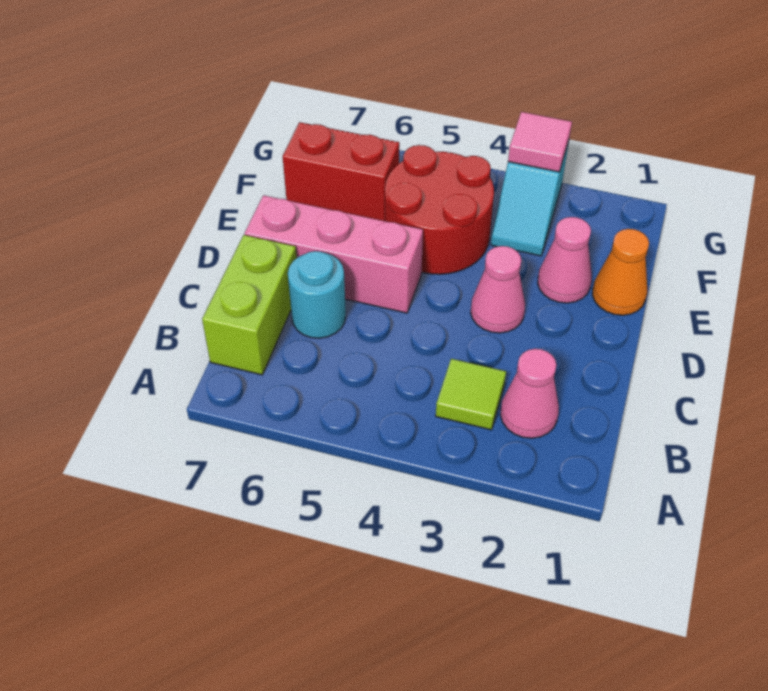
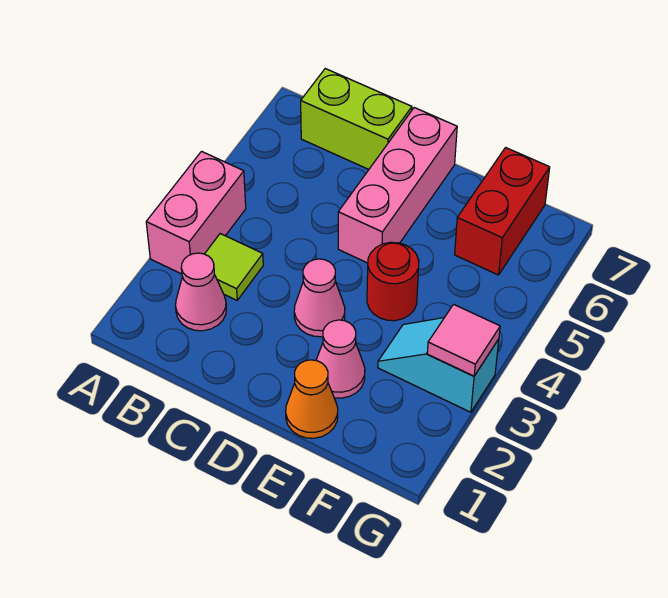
none -> pink 1x2 brick [146,151,246,274]
cyan 1x1 round brick [288,251,346,338] -> none
red 2x2 round brick [385,145,494,274] -> red 1x1 round brick [367,242,419,321]

